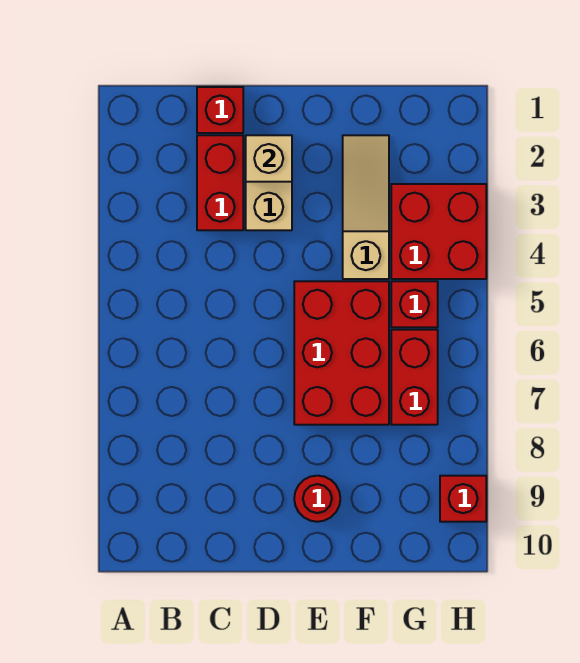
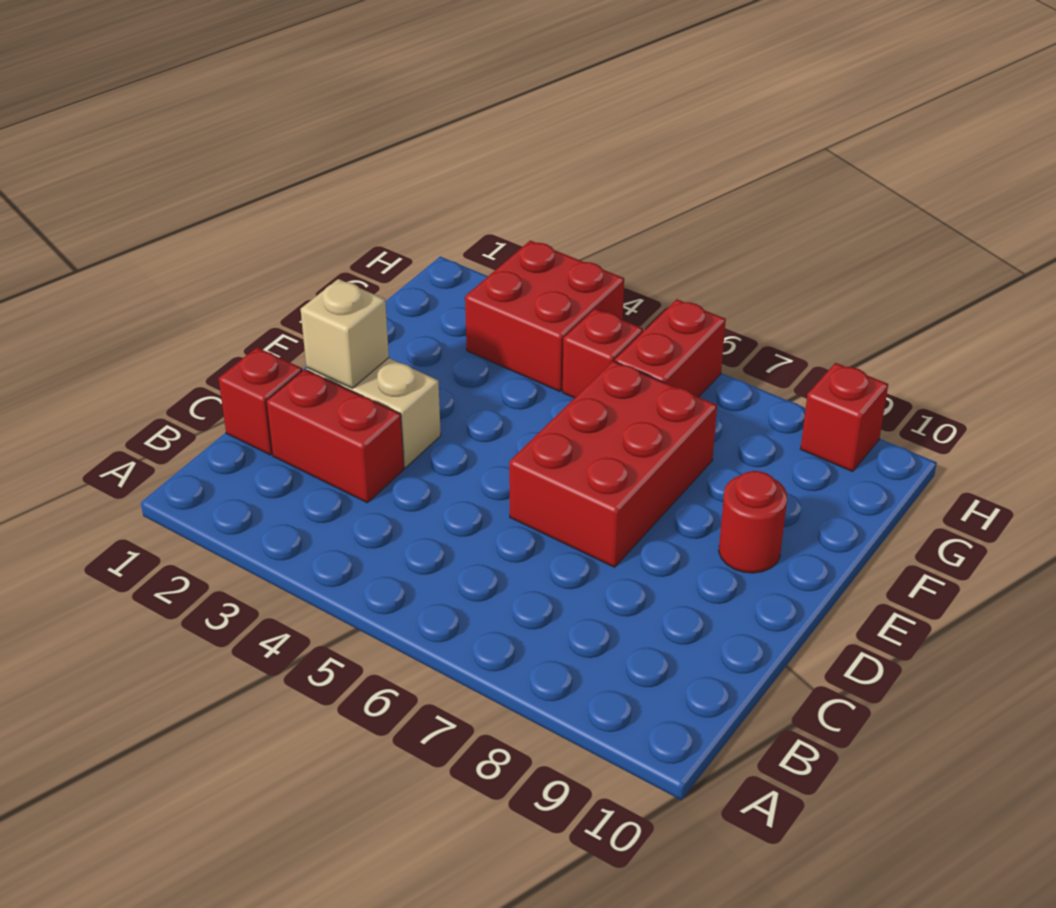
red 2x3 brick [294,281,389,425] -> red 2x3 brick turned to [509,361,717,567]
tan 1x3 slope [343,135,389,279] -> none
red 1x2 brick [391,330,438,425] -> red 1x2 brick turned to [615,299,726,397]

